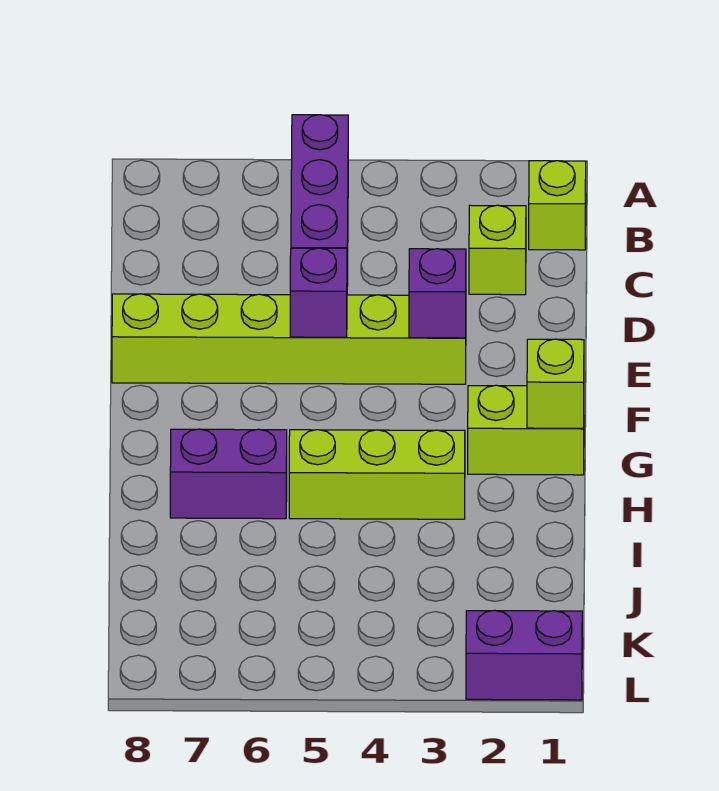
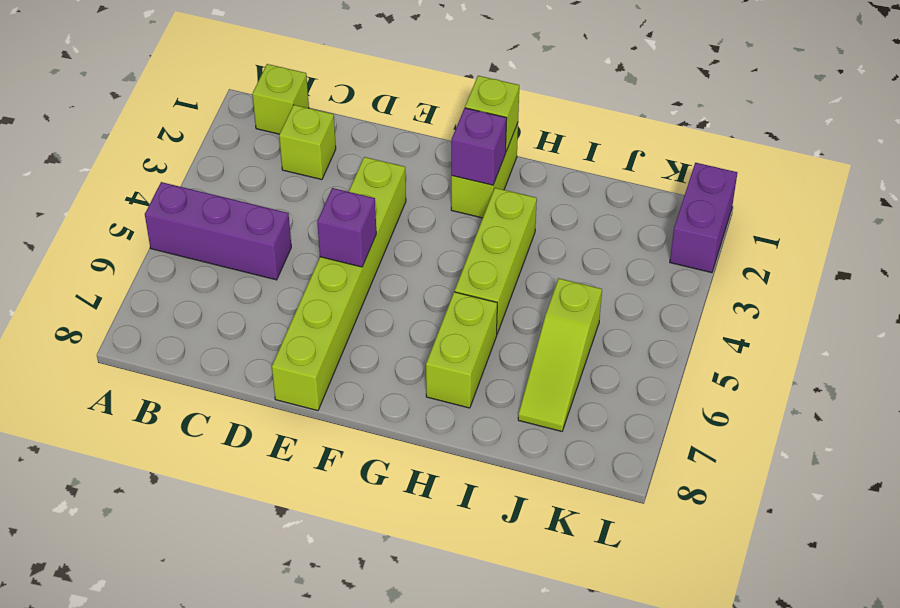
purple 1x1 brick [409,249,466,338] -> purple 1x1 brick moved to [451,108,507,185]
purple 1x2 brick [170,429,287,519] -> lime 1x2 brick [426,292,497,408]
none -> lime 1x3 slope [518,279,602,431]

